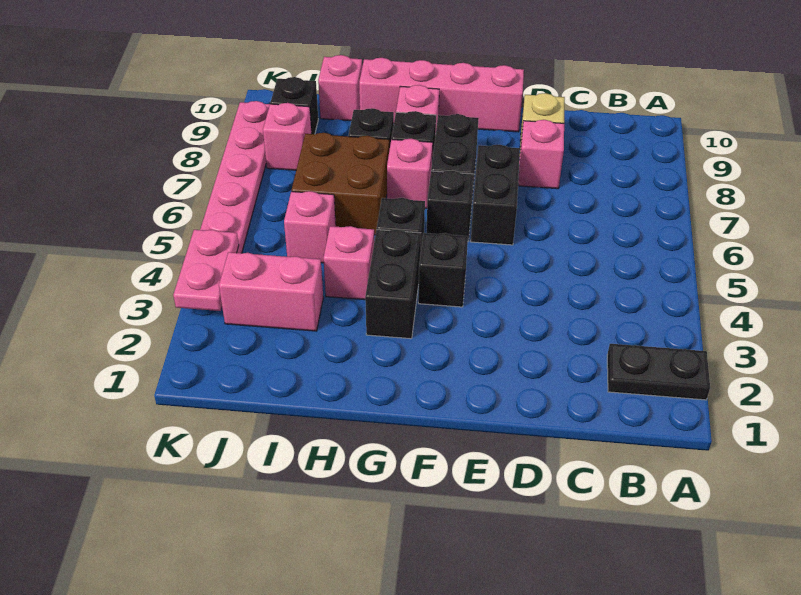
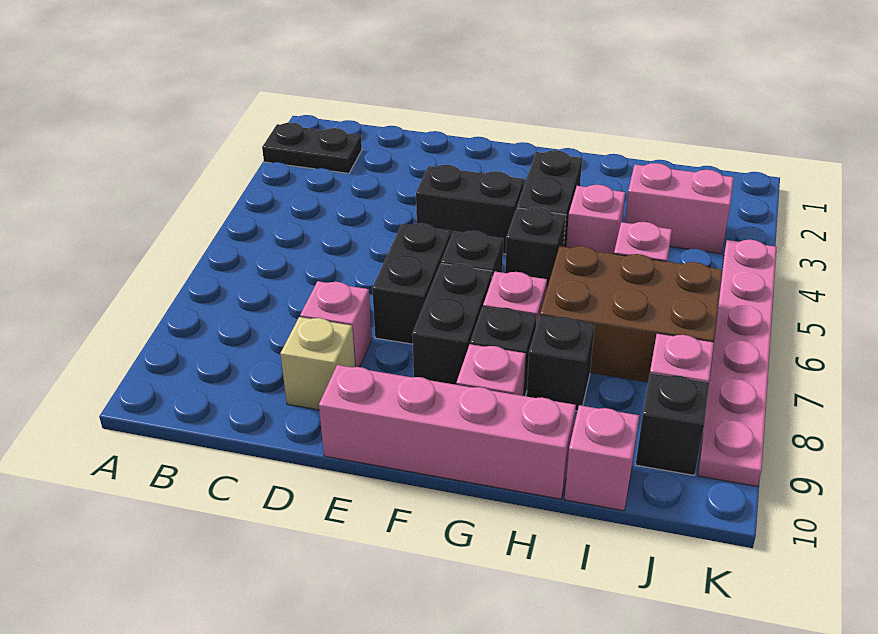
black 1x1 brick [418,233,468,307] -> black 1x2 brick [416,165,524,254]
brown 2x2 brick [292,133,389,235] -> brown 2x3 brick [540,246,723,382]
pink 1x2 plate [173,230,239,311] -> none

